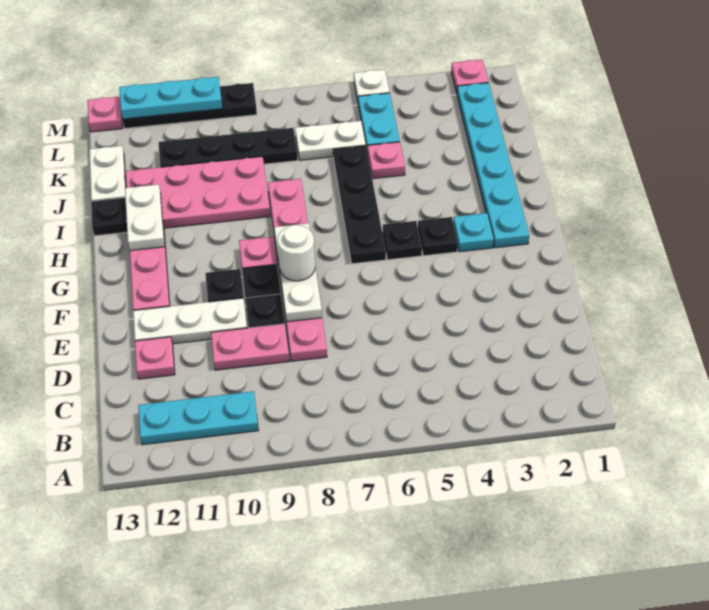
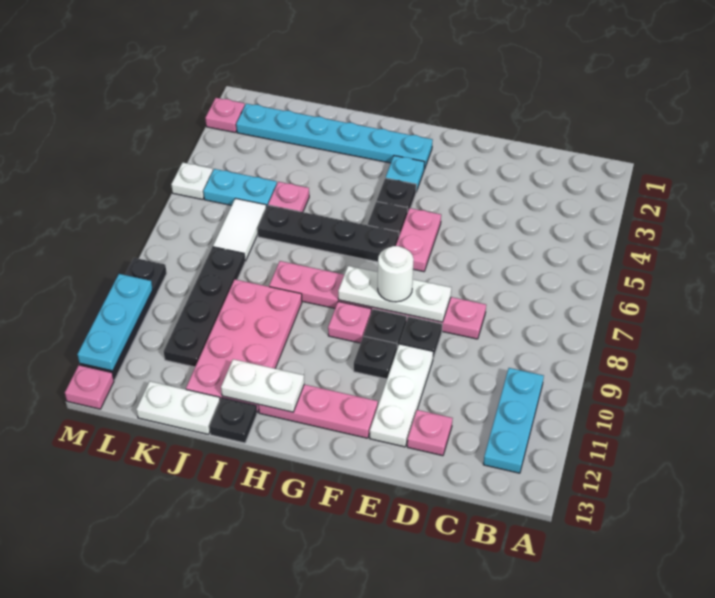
pink 1x2 plate [211,324,289,370] -> pink 1x2 plate moved to [396,208,441,272]
white 1x2 plate [295,121,366,160] -> white 1x2 tile [213,198,266,261]

